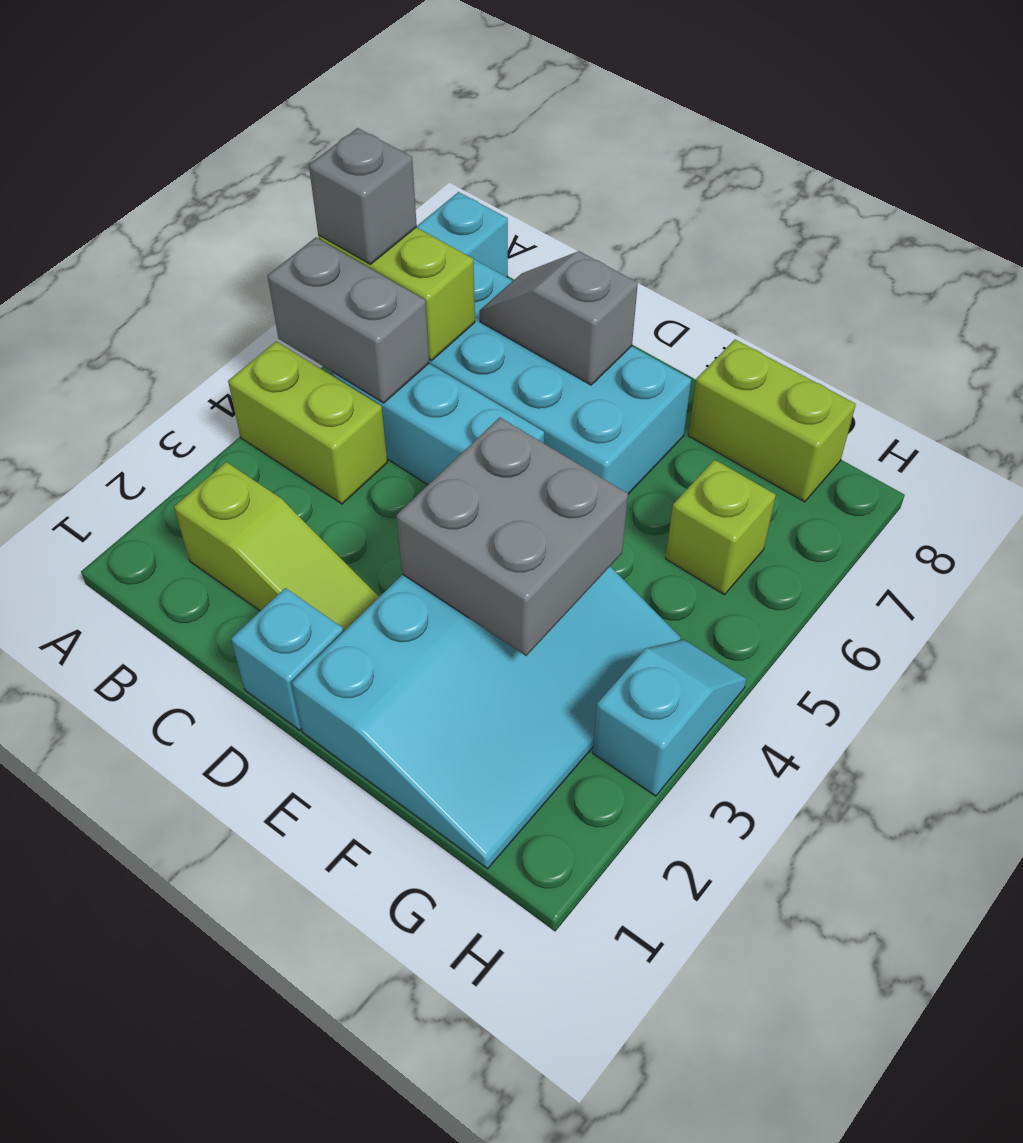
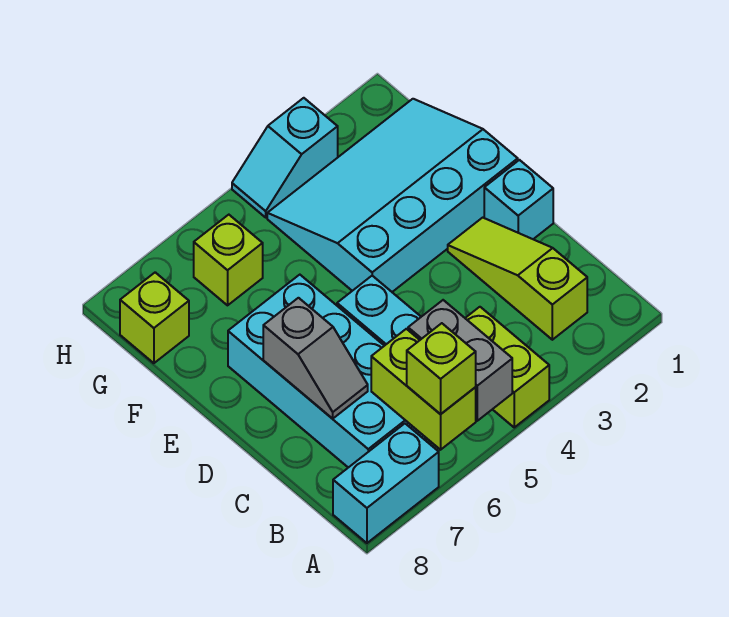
grey 1x1 brick [309,128,417,264] -> lime 1x1 brick [407,323,476,414]
grey 2x2 brick [396,417,628,656] -> none
lime 1x2 brick [688,340,856,502] -> lime 1x1 brick [120,272,189,363]

